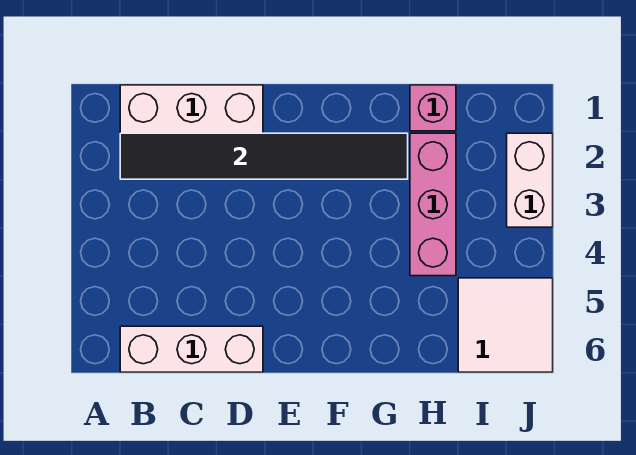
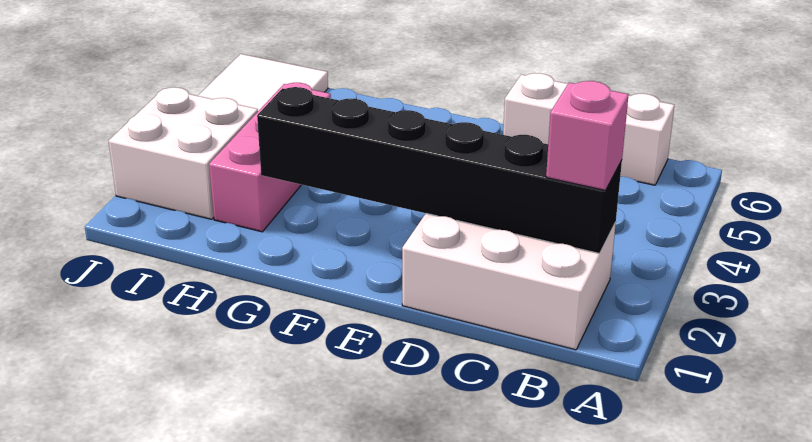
black 1x6 tile [120,133,408,179] -> black 1x6 brick [257,87,622,253]
pink 1x1 brick [410,85,456,131] -> pink 1x1 brick moved to [546,81,629,190]
white 1x2 brick [507,133,553,227] -> white 2x2 brick [109,87,258,219]

